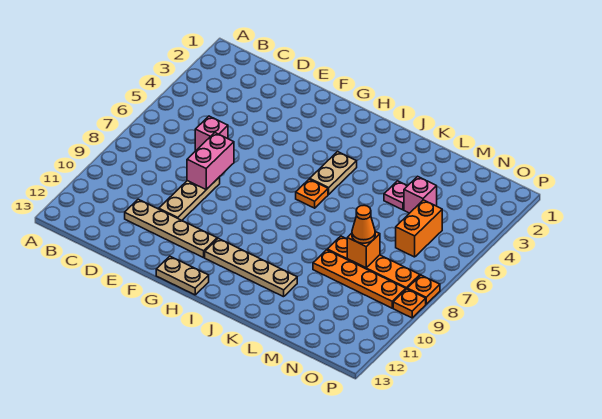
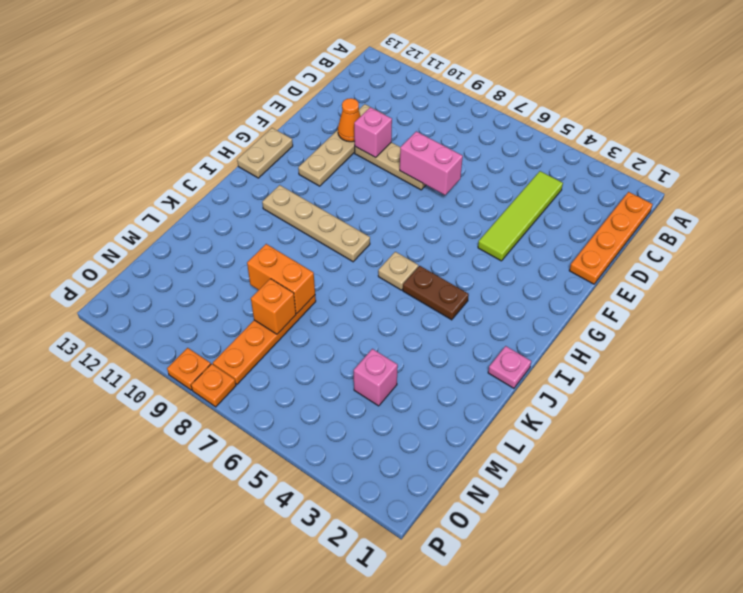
none -> lime 1x4 tile [478,171,563,261]
pink 1x1 brick [195,116,228,150] -> pink 1x1 brick moved to [354,107,392,158]
tan 1x4 plate [205,238,297,297] -> tan 1x4 plate turned to [262,185,370,262]
tan 1x2 plate [310,152,357,194] -> brown 1x2 plate [403,266,469,320]
orange 1x1 plate [296,179,328,208] -> tan 1x1 plate [378,252,418,290]
pink 1x1 plate [384,181,407,210] -> pink 1x1 plate moved to [488,346,531,388]
orange 1x4 plate [313,250,406,308] -> orange 1x4 plate moved to [569,192,653,284]
orange 1x1 cone [352,205,375,243] -> orange 1x1 cone moved to [338,98,361,142]
orange 1x2 brick [396,200,442,257] -> orange 1x2 brick moved to [247,244,315,313]

